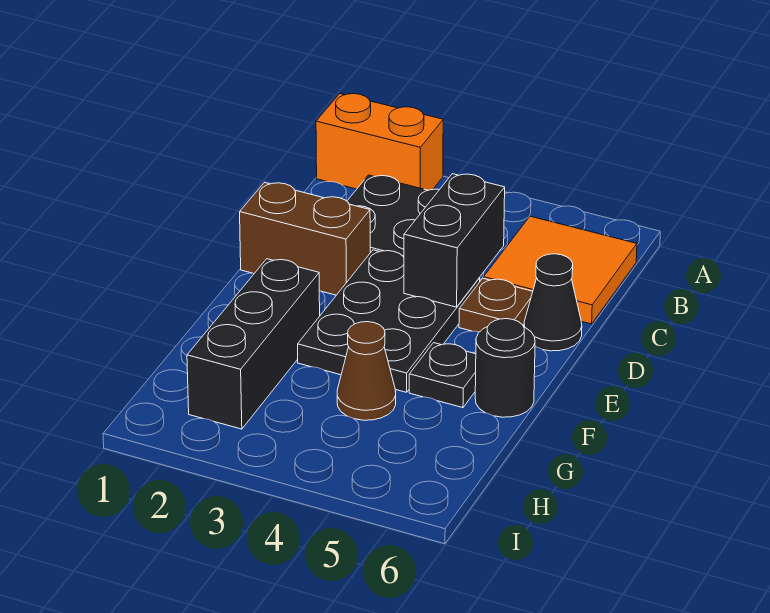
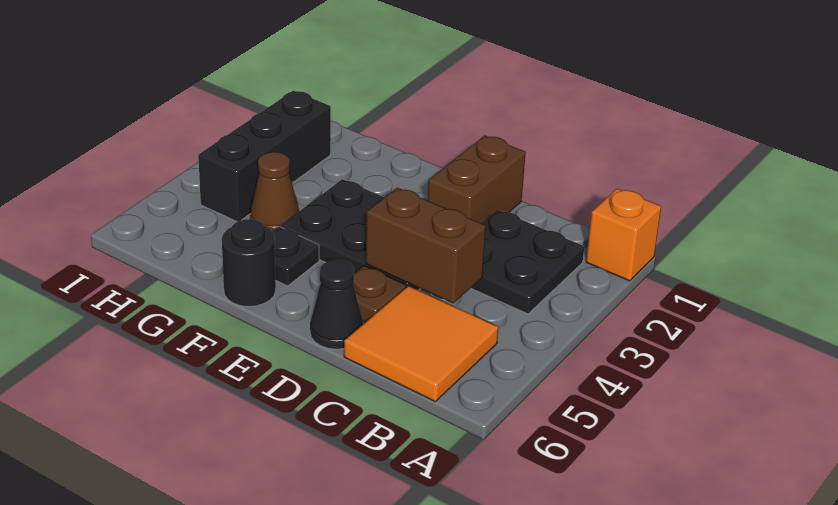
orange 1x2 brick [316,94,443,190] -> orange 1x1 brick [586,189,661,281]
black 1x2 brick [404,174,505,307] -> brown 1x2 brick [366,188,486,303]
black 1x3 brick [187,259,320,429] -> black 1x3 brick turned to [198,91,331,222]

